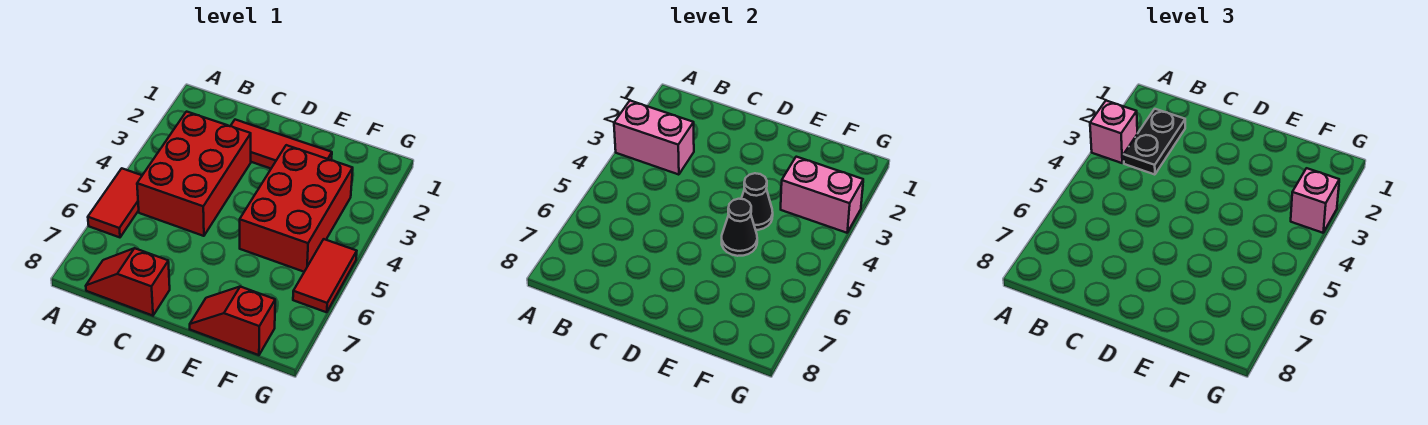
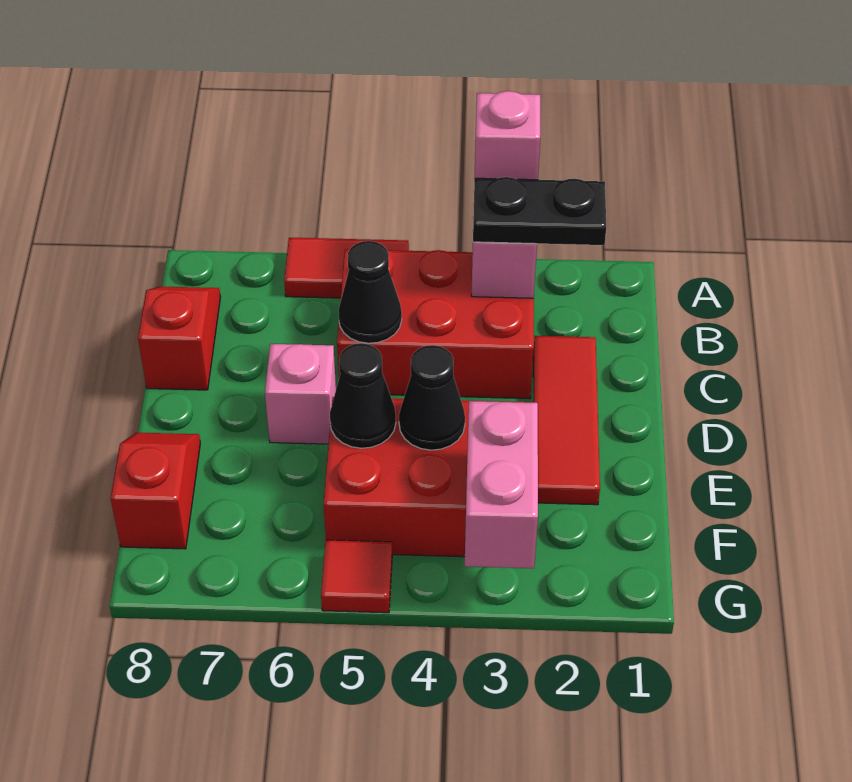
none -> black 1x1 cone [338,241,402,343]
pink 1x1 brick [1291,168,1339,233] -> pink 1x1 brick moved to [265,344,336,444]
red 1x2 tile [293,239,357,312] -> red 1x1 tile [321,540,392,613]

